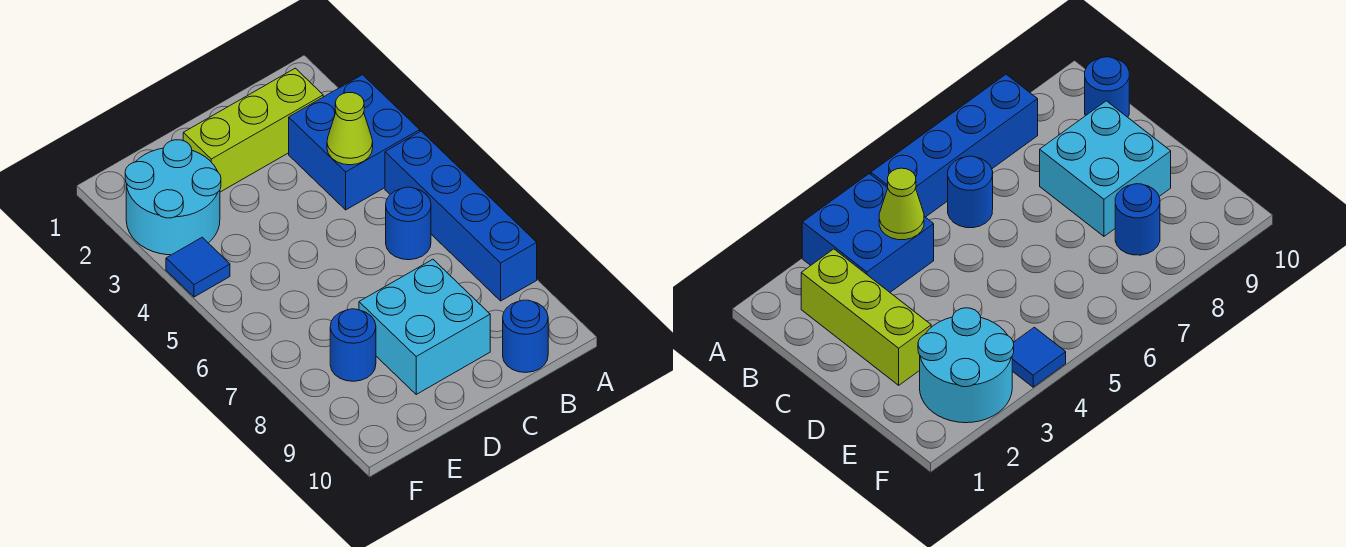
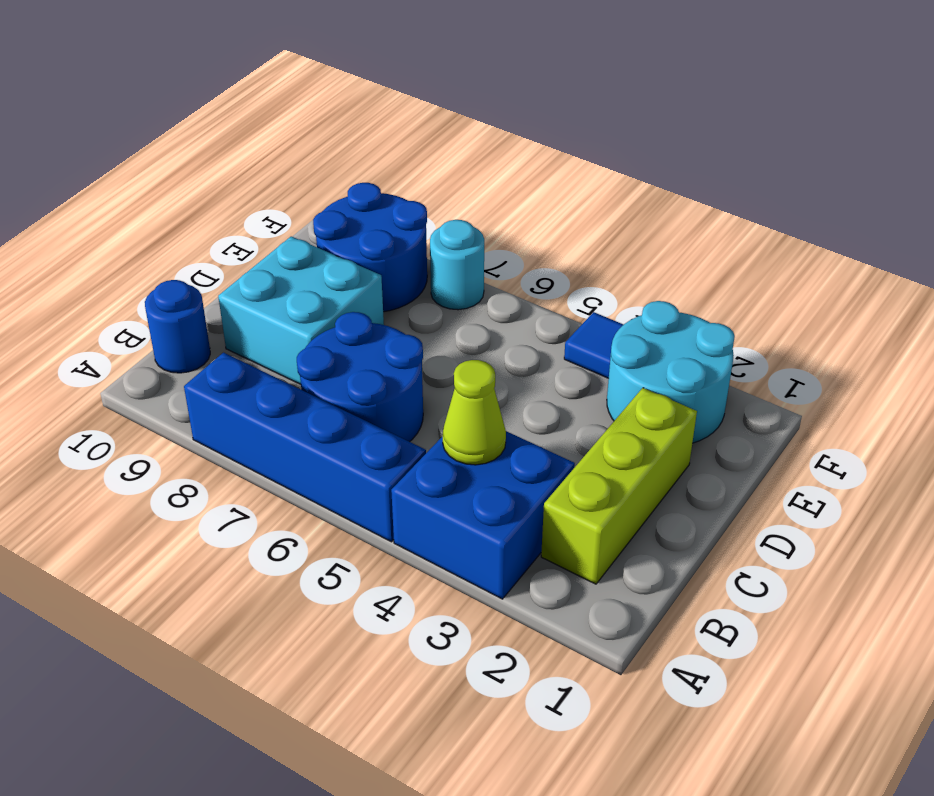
blue 1x1 round brick [386,187,431,260] -> blue 2x2 round brick [297,312,423,442]
blue 1x1 round brick [330,309,376,381] -> blue 2x2 round brick [313,183,427,312]
none -> cyan 1x1 round brick [430,220,484,310]

